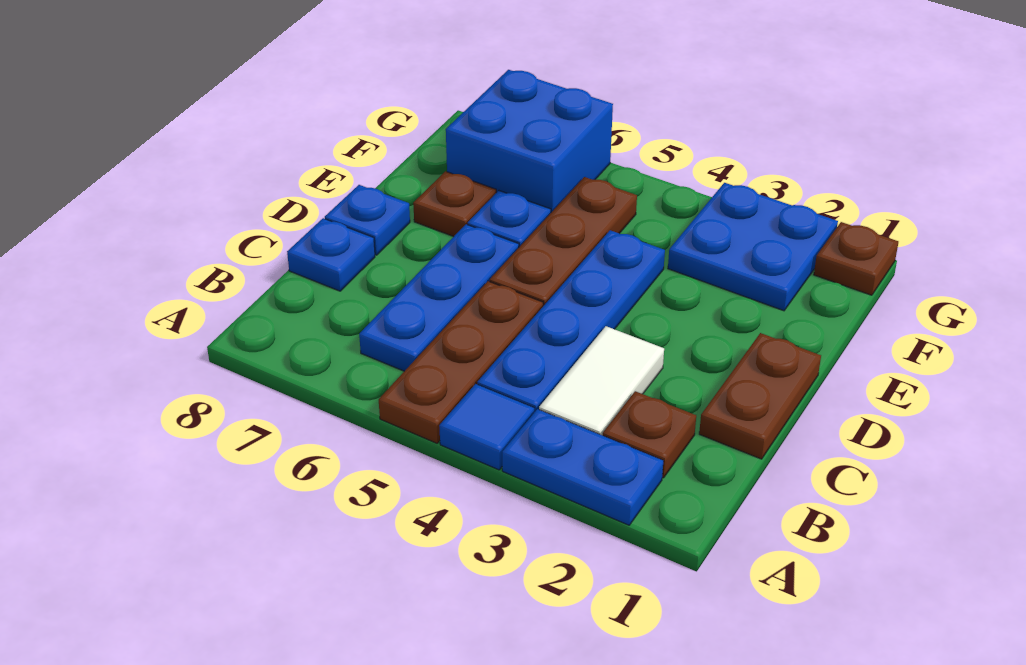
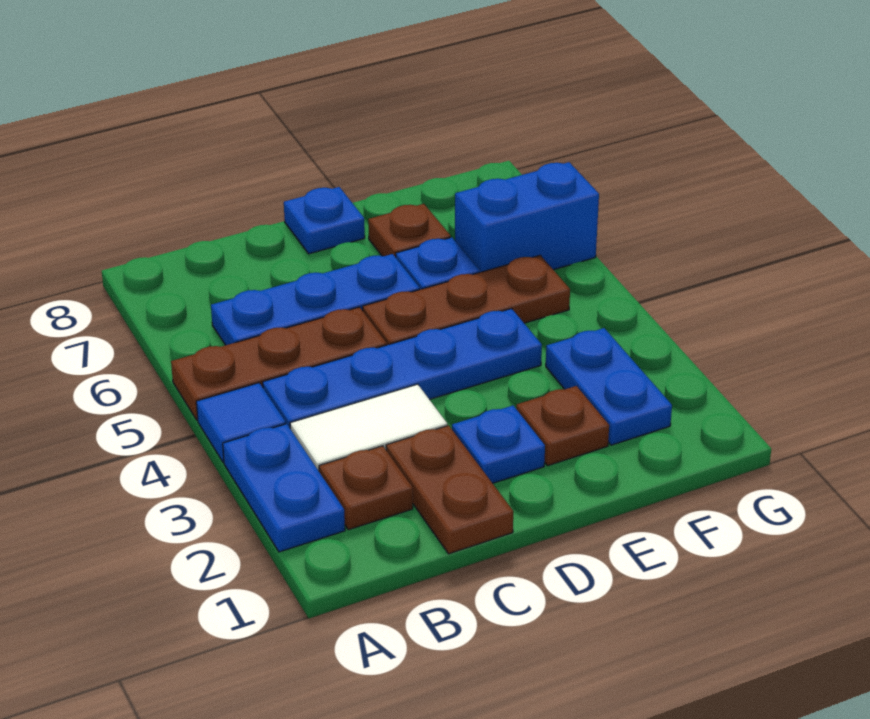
brown 1x2 plate [699,333,821,459] -> brown 1x2 plate turned to [386,425,513,554]
blue 1x1 plate [287,218,375,291] -> blue 1x1 plate moved to [452,406,545,483]
blue 2x2 plate [668,183,838,311] -> blue 1x2 plate [546,328,672,445]
blue 2x2 brick [446,70,613,212] -> blue 1x2 brick [455,162,599,272]
brown 1x1 plate [814,222,898,295] -> brown 1x1 plate moved to [516,386,609,466]

